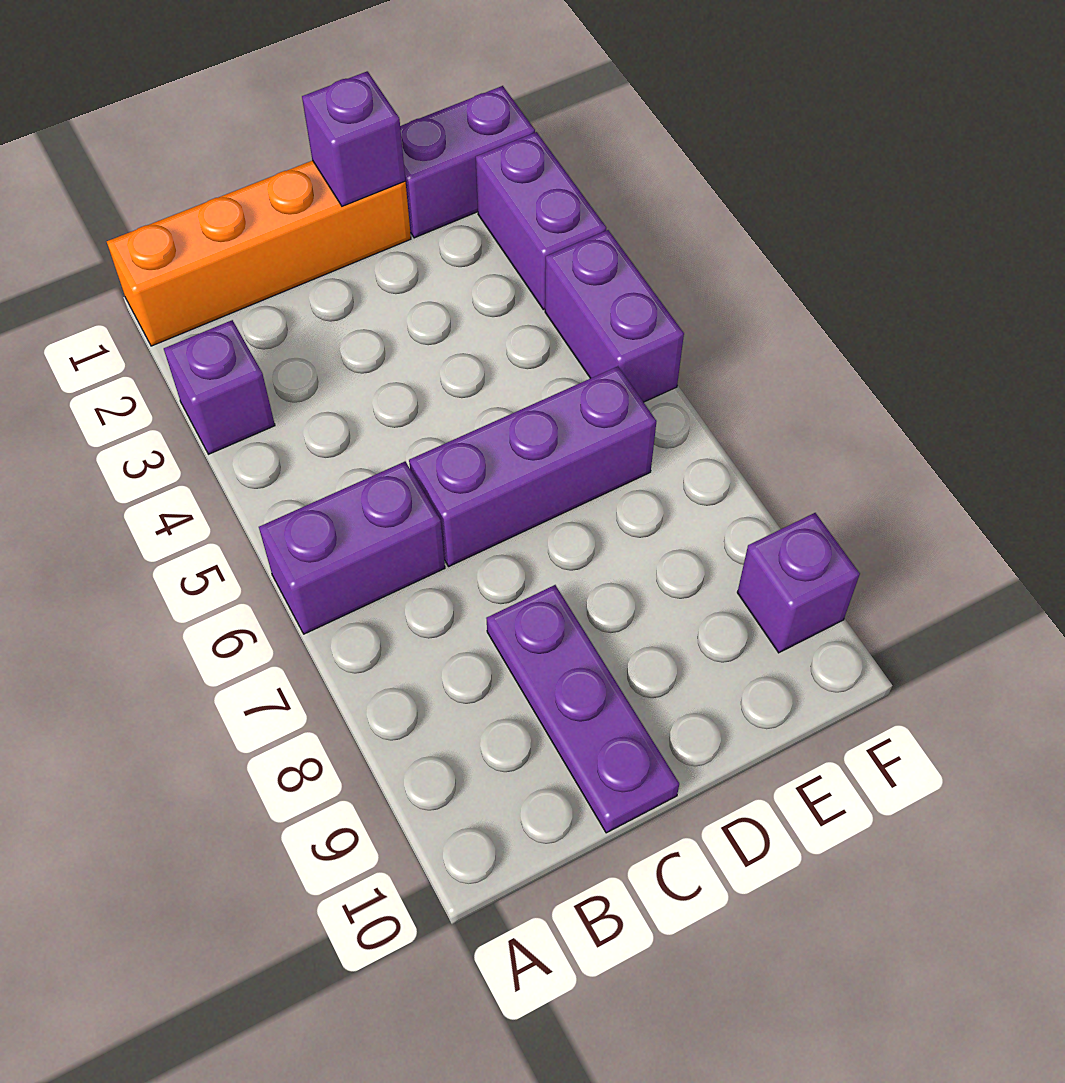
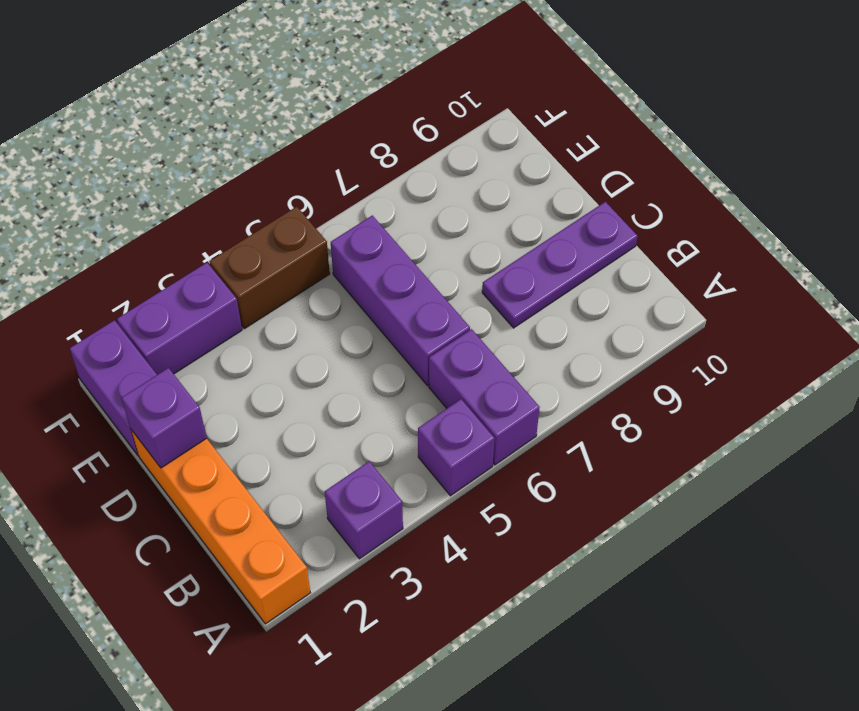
purple 1x2 brick [545,230,684,402] -> brown 1x2 brick [209,206,330,329]
purple 1x1 brick [737,513,860,653] -> purple 1x1 brick moved to [418,399,494,496]

